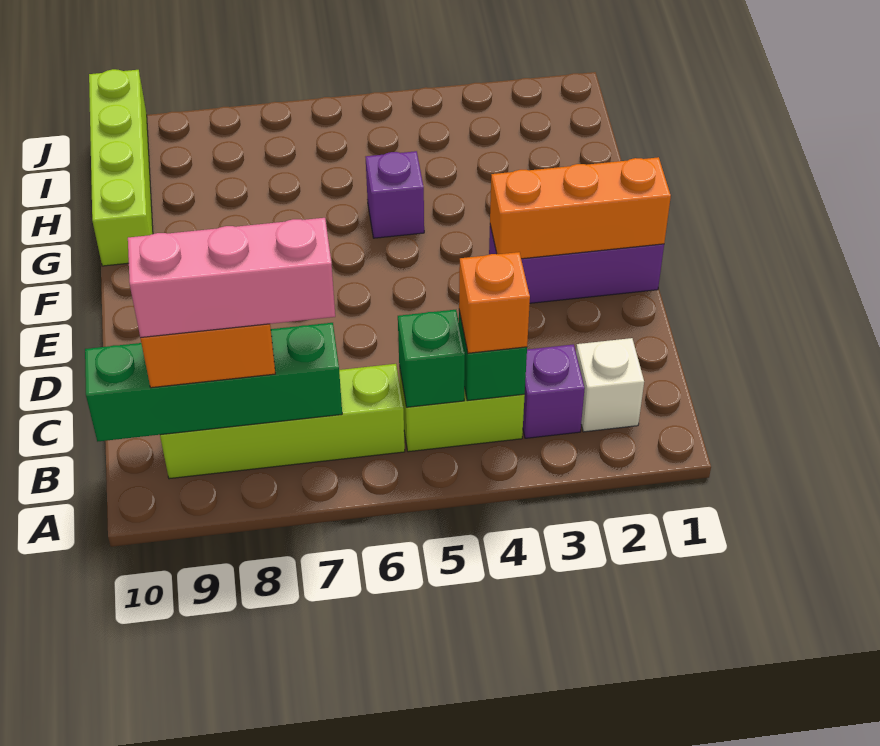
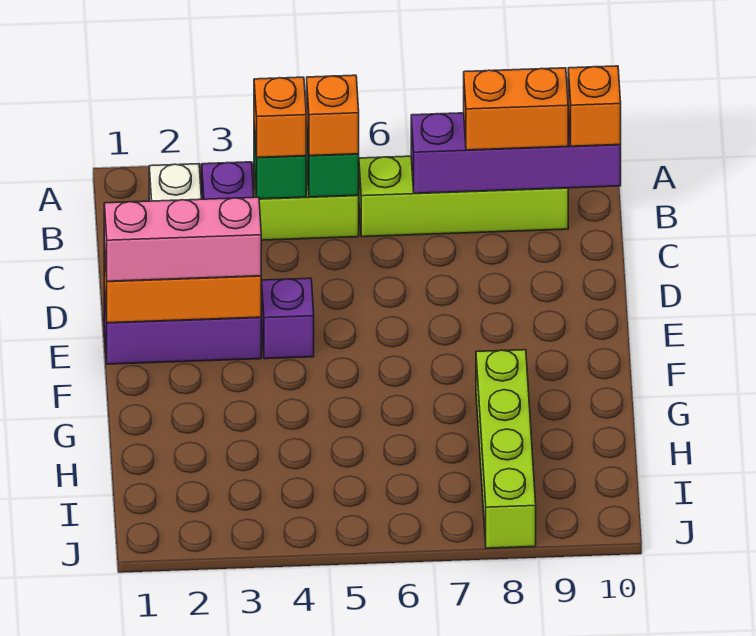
none -> orange 1x1 brick [307,75,359,156]
green 1x4 brick [85,323,342,442] -> purple 1x4 brick [411,111,621,193]
pink 1x3 brick [128,218,335,338] -> pink 1x3 brick moved to [104,197,261,281]
none -> orange 1x1 brick [568,66,621,146]
purple 1x1 brick [366,151,424,238] -> purple 1x1 brick moved to [262,278,314,359]
lime 1x4 brick [89,69,153,266] -> lime 1x4 brick moved to [476,350,536,548]

